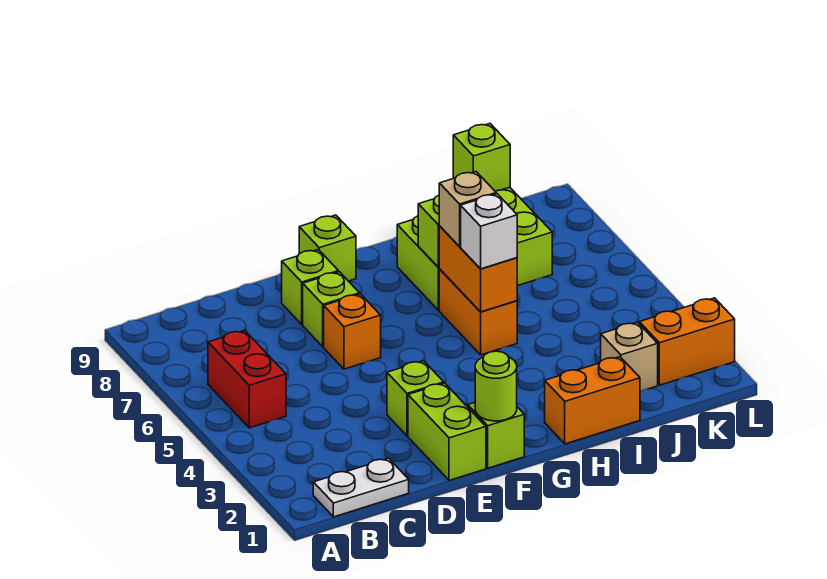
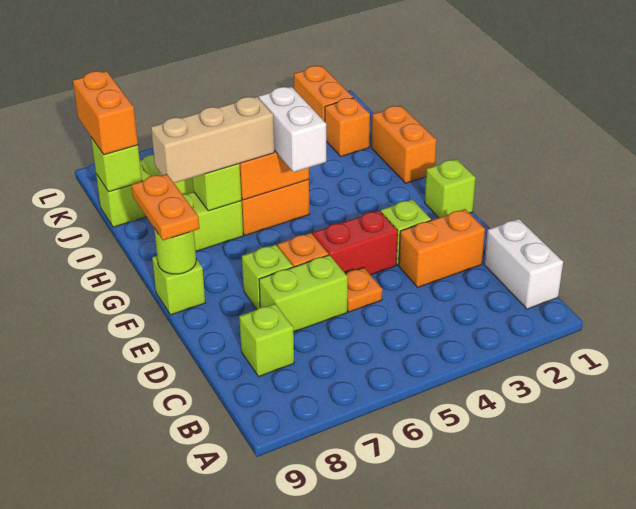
white 1x2 plate [313,458,409,517] -> white 1x2 brick [484,219,563,309]
red 1x2 brick [208,331,286,428] -> red 1x2 brick moved to [313,211,398,275]
none -> orange 1x2 brick [399,209,485,287]
none -> orange 1x1 plate [346,267,382,312]
lime 1x2 brick [408,383,486,480] -> lime 1x2 brick moved to [259,255,348,332]
lime 1x1 brick [282,250,338,325] -> lime 1x1 brick moved to [239,304,294,377]
lime 1x1 round brick [475,351,517,421] -> lime 1x1 round brick moved to [154,229,196,274]
none -> orange 1x2 plate [131,174,199,240]
white 1x1 brick [461,194,517,269] -> white 1x2 brick [259,87,326,172]
tan 1x1 brick [439,172,496,247] -> tan 1x3 brick [151,97,274,183]
tan 1x1 brick [601,322,658,391] -> orange 1x1 brick [325,98,370,156]
none -> orange 1x2 brick [73,71,138,155]

